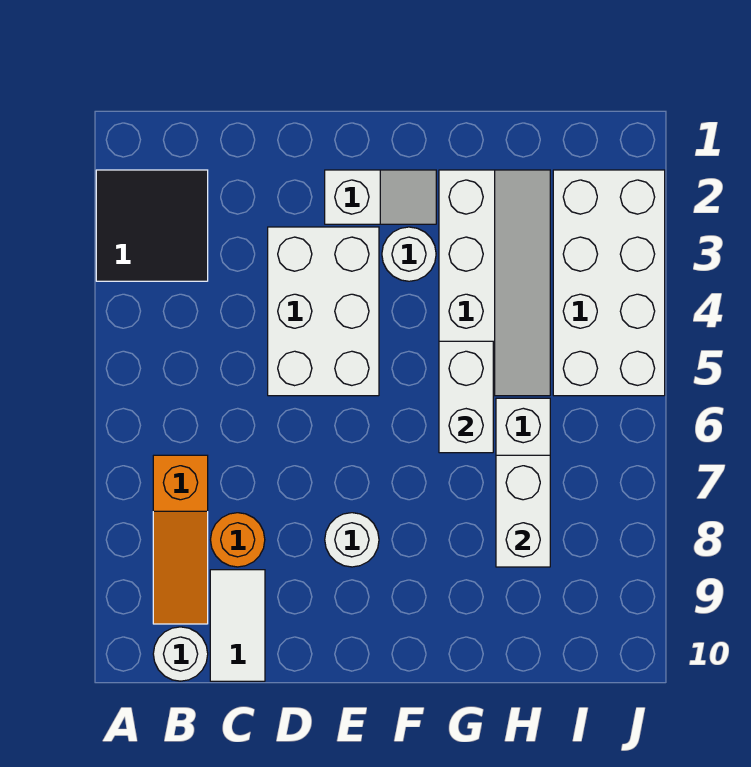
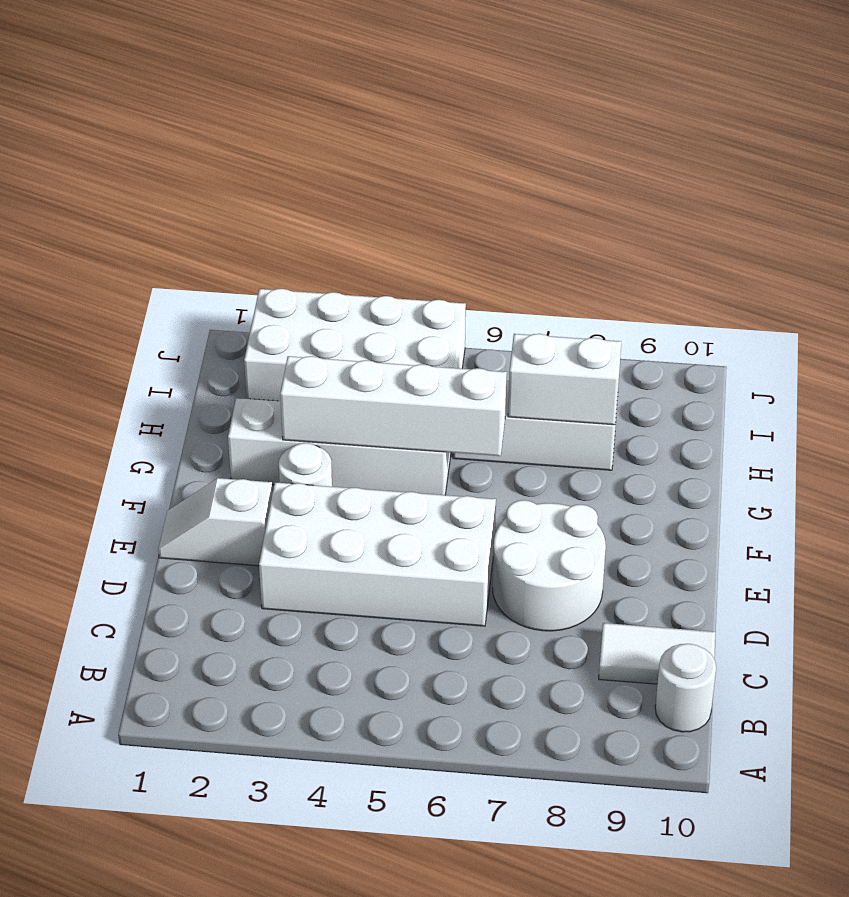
black 2x2 tile [96,170,208,281] -> none
orange 1x3 slope [153,455,208,624] -> none
orange 1x1 round brick [211,513,265,567] -> none
white 2x3 brick [268,227,379,396] -> white 2x4 brick [259,482,496,626]
white 1x2 slope [325,170,436,224] -> white 1x2 slope turned to [158,478,273,566]
white 1x1 round brick [325,513,379,567] -> white 2x2 round brick [493,500,606,631]
white 1x2 brick [439,341,493,453] -> white 1x4 brick [280,356,507,456]

